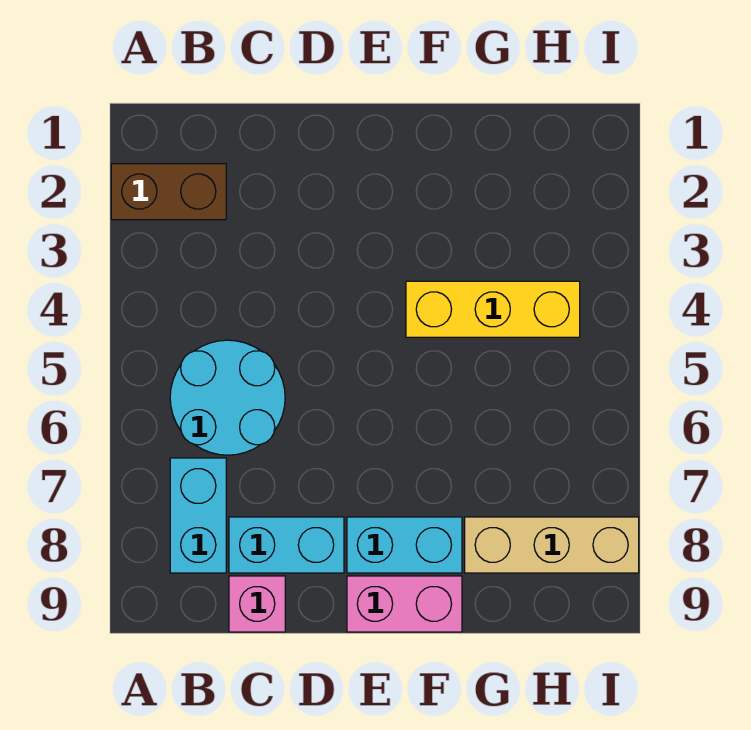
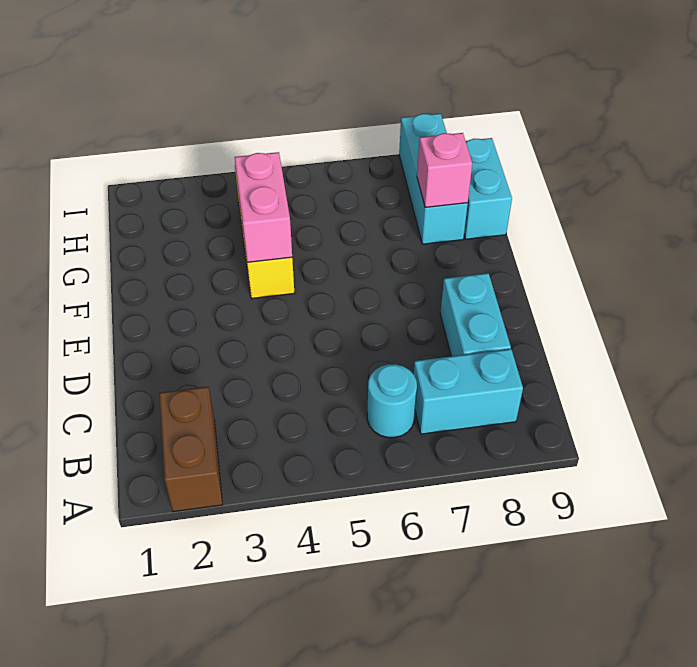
cyan 2x2 round brick [170,340,285,455] -> cyan 1x1 round brick [367,364,417,438]
pink 1x1 brick [229,576,285,632] -> pink 1x1 brick moved to [417,133,472,207]
cyan 1x2 brick [347,517,462,573] -> cyan 1x2 brick moved to [464,138,512,239]
pink 1x2 brick [347,576,462,632] -> pink 1x2 brick moved to [235,152,292,262]
tan 1x3 brick [465,517,639,573] -> cyan 1x3 brick [399,114,468,244]

